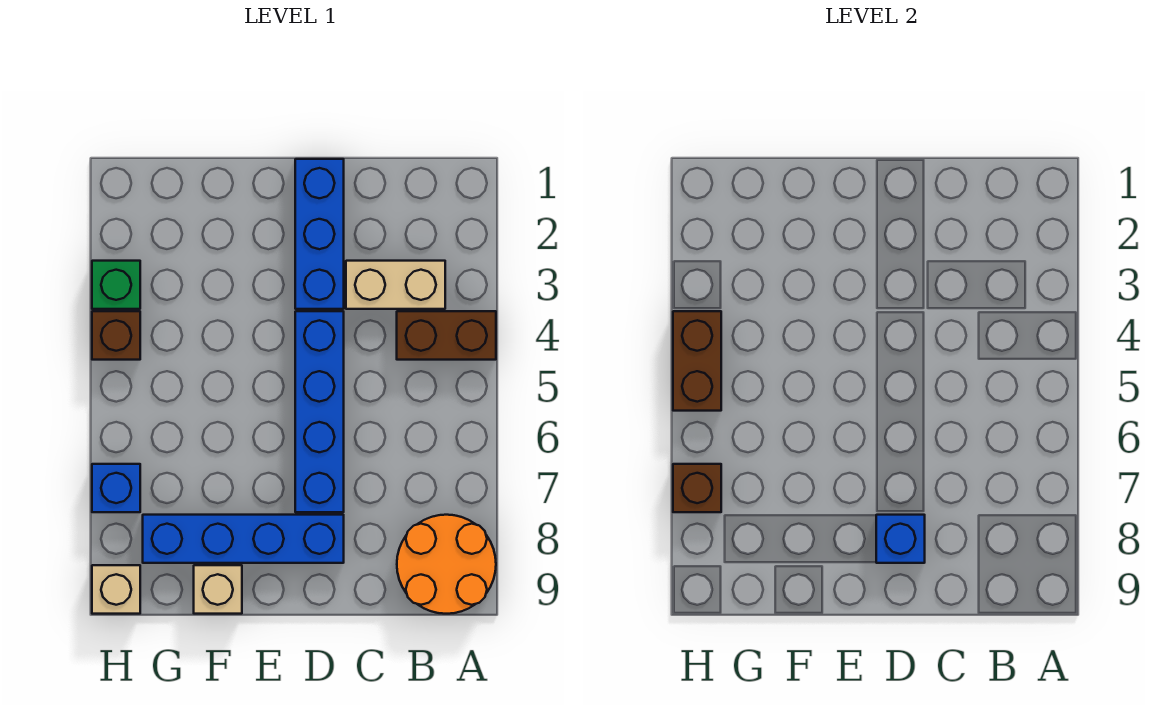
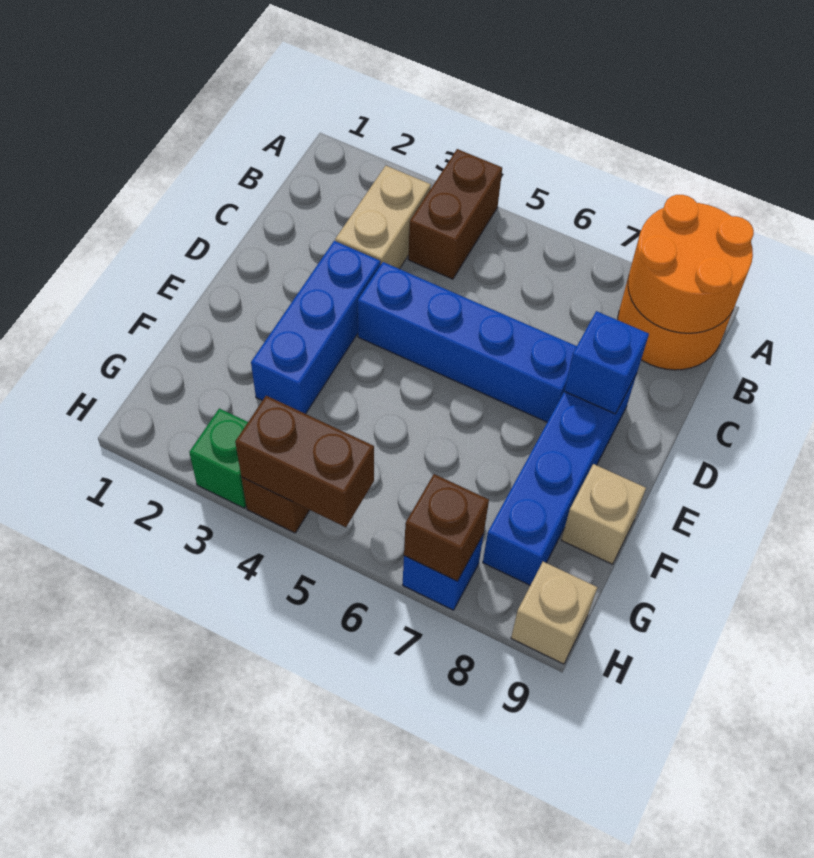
none -> orange 2x2 round brick [628,195,754,333]
blue 1x3 brick [295,159,344,309] -> blue 1x3 brick turned to [251,241,381,414]

